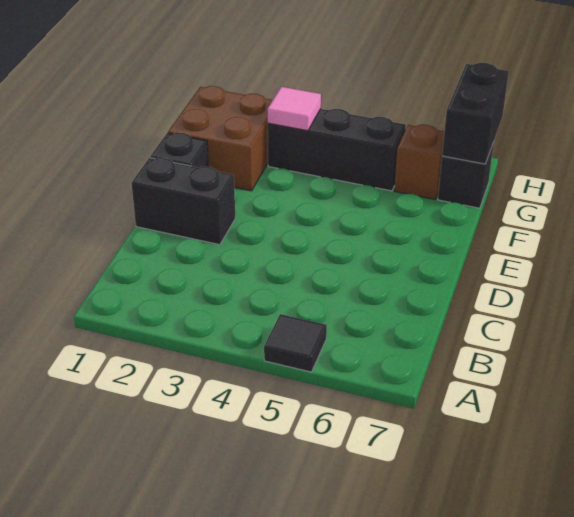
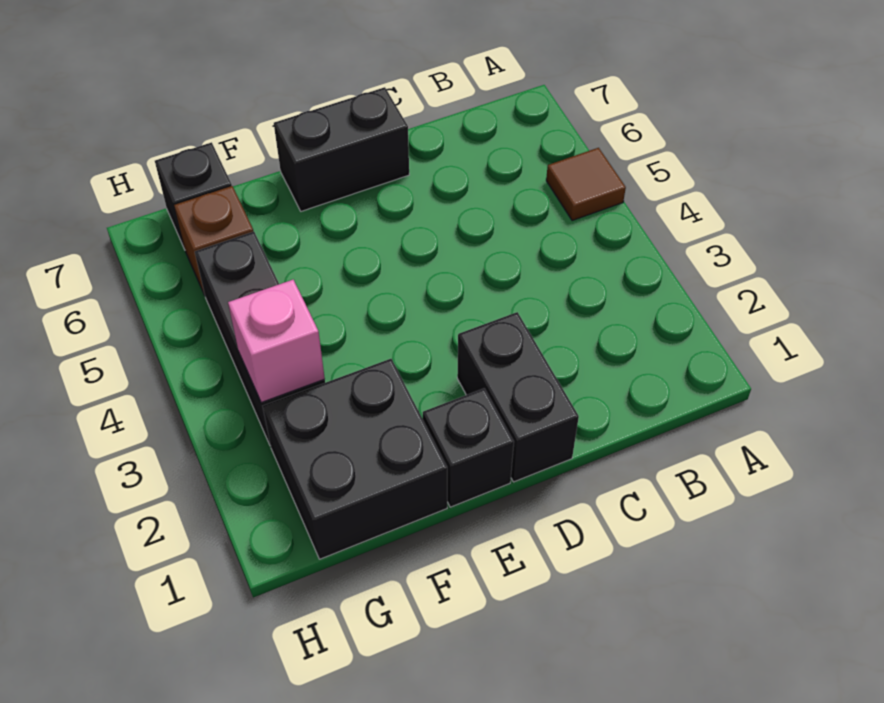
black 1x1 tile [264,314,327,372] -> brown 1x1 tile [546,148,626,221]
brown 2x2 brick [168,86,273,191] -> black 2x2 brick [263,359,447,559]
pink 1x1 tile [268,87,321,131] -> pink 1x1 brick [228,280,325,403]
black 1x2 brick [442,63,509,164] -> black 1x2 brick moved to [274,87,409,211]

